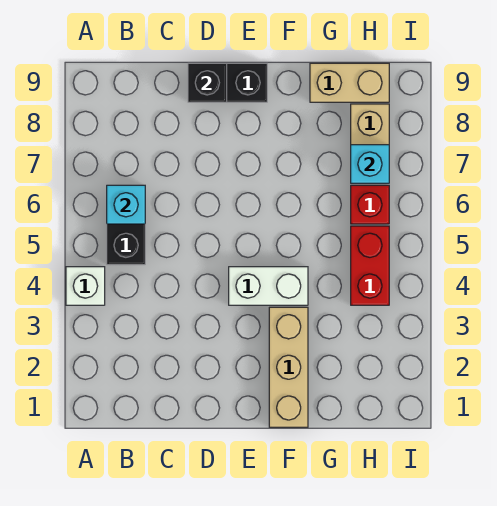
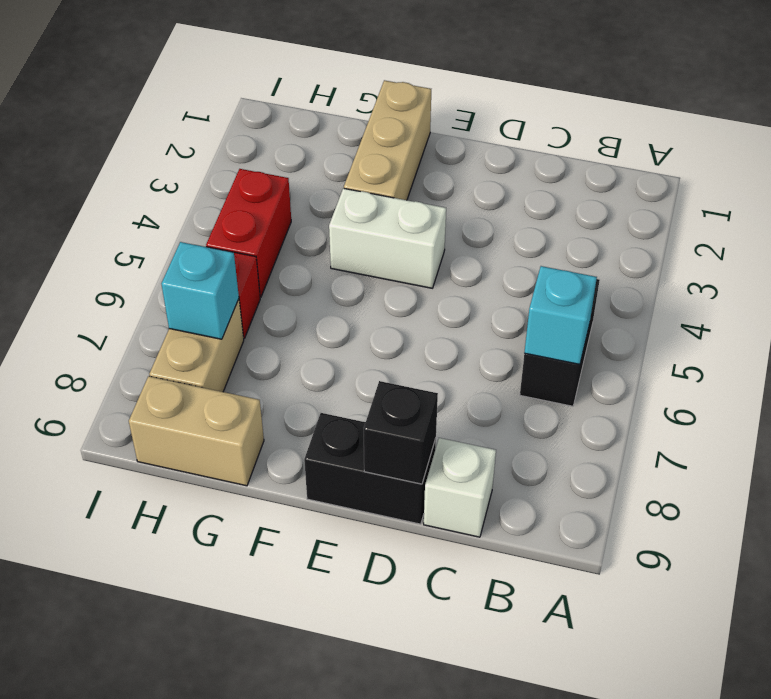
white 1x1 brick [66,267,105,305] -> white 1x1 brick moved to [424,438,496,537]

